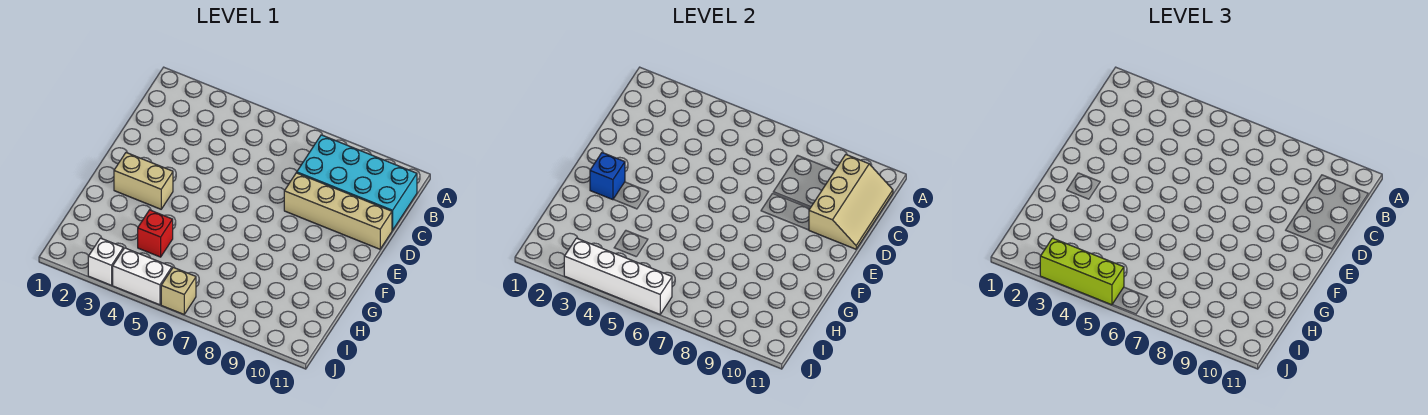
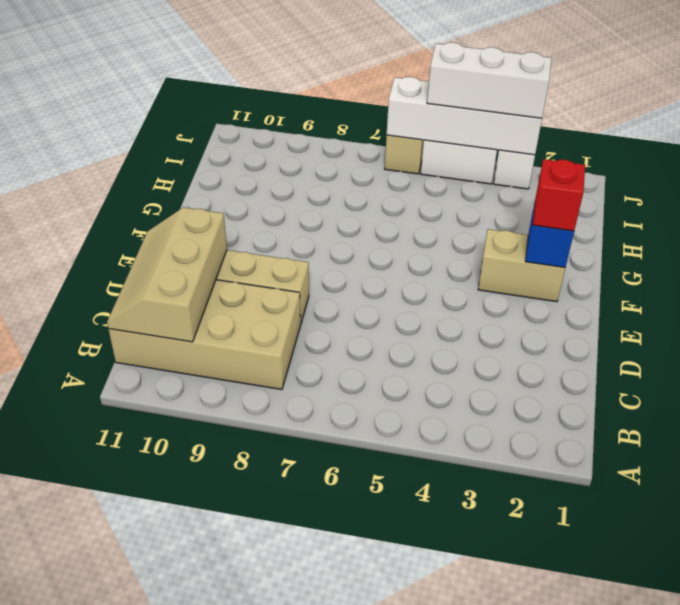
cyan 2x4 brick [297,135,417,230] -> tan 2x4 brick [109,280,301,389]
red 1x1 brick [138,210,173,257] -> red 1x1 brick moved to [533,159,585,231]
lime 1x3 brick [1040,238,1124,305] -> white 1x3 brick [427,43,552,118]

